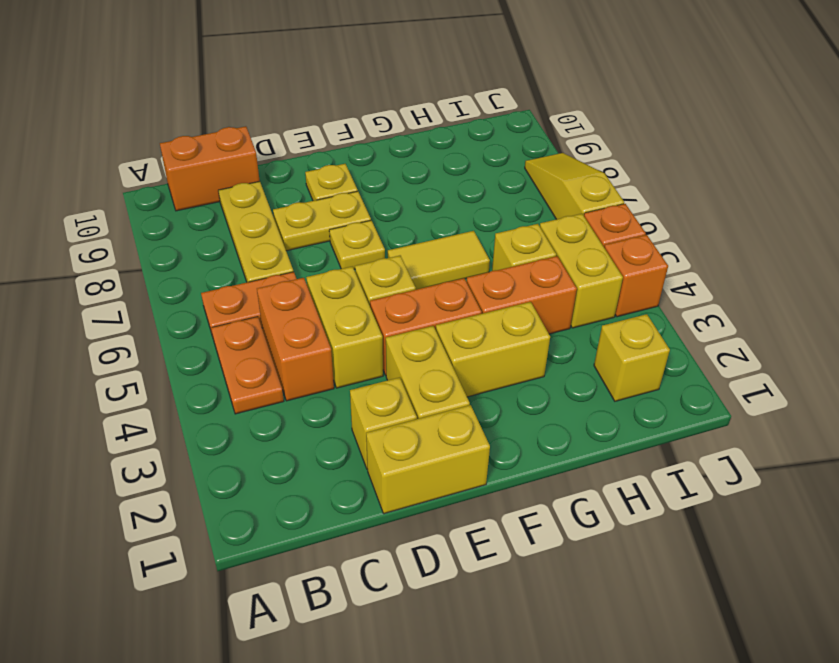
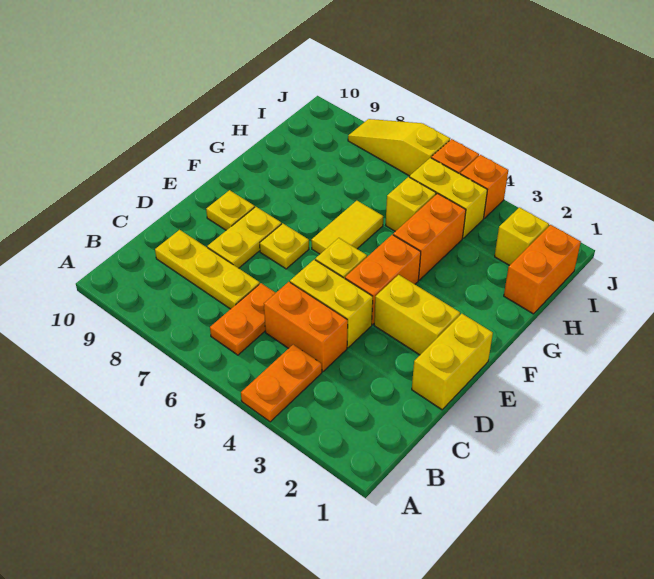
orange 1x2 plate [211,317,284,414] -> orange 1x2 plate turned to [241,345,322,422]
orange 1x2 brick [160,126,260,211] -> orange 1x2 brick moved to [504,225,581,314]
yellow 1x1 brick [350,377,417,468] -> none
yellow 1x2 brick [436,302,550,397] -> none

